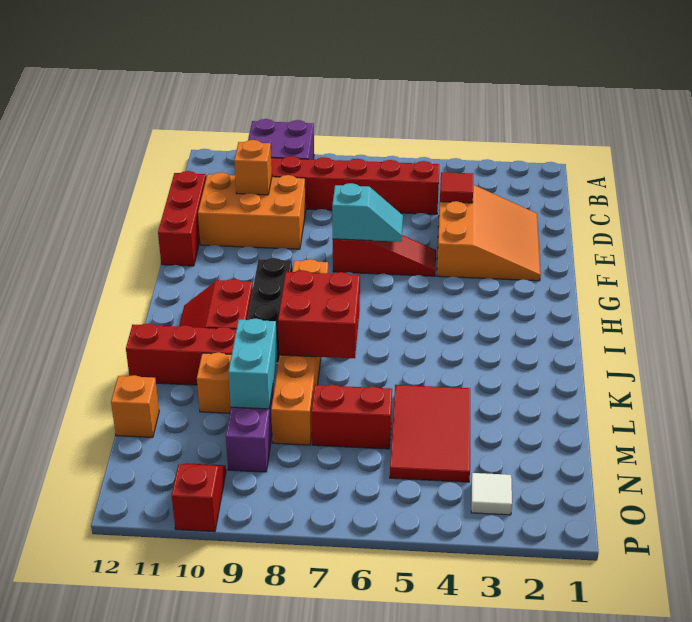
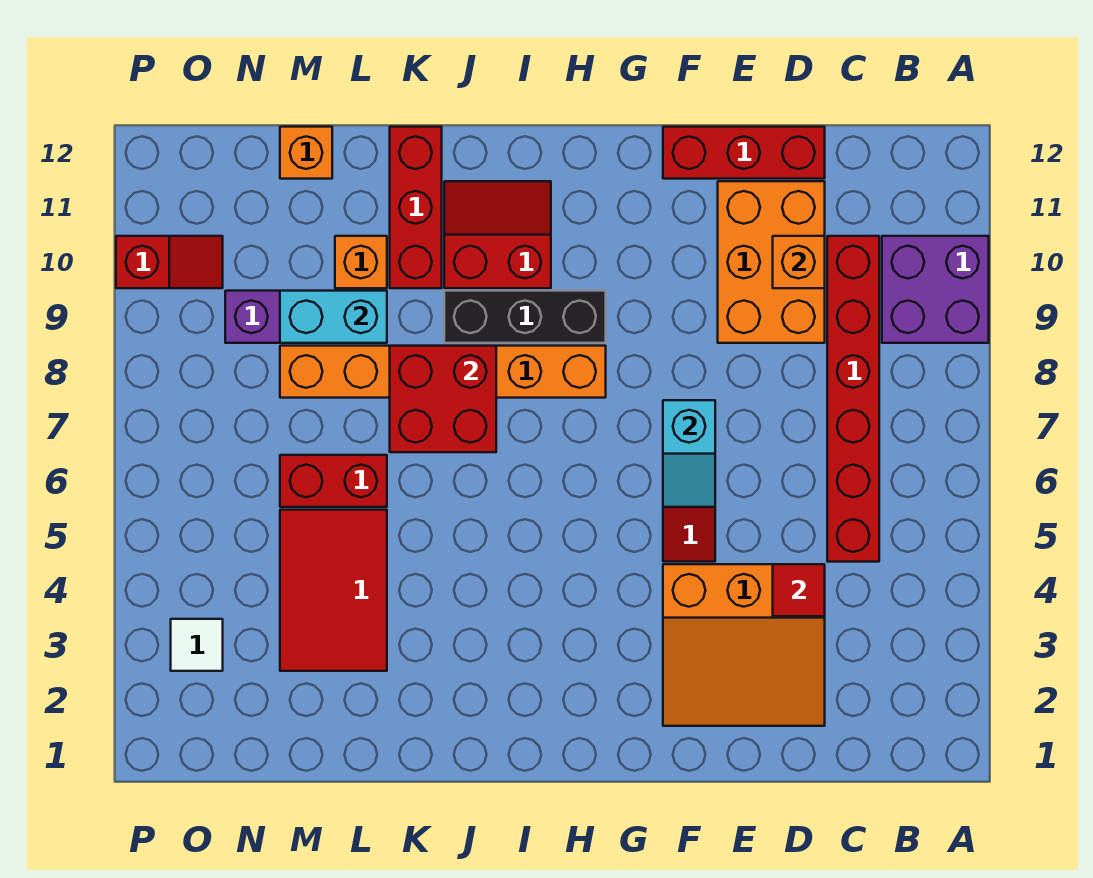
red 2x3 tile [390,385,470,482] -> red 2x3 tile turned to [280,510,387,671]
red 1x2 brick [312,385,392,449] -> red 1x2 brick turned to [280,455,387,507]

